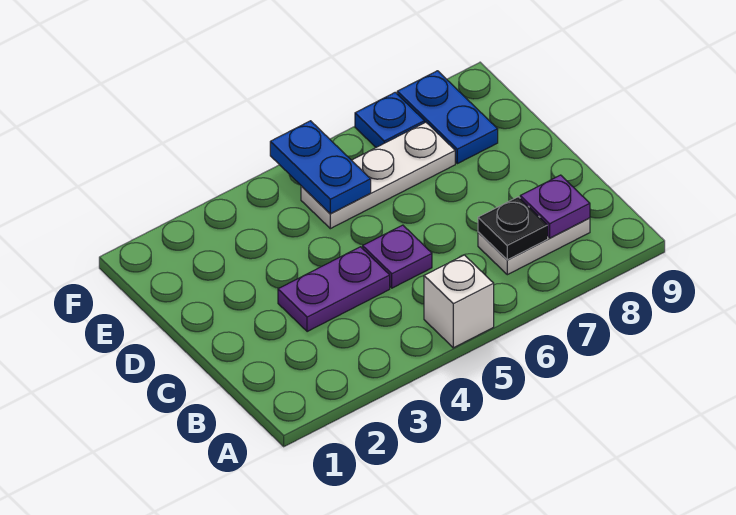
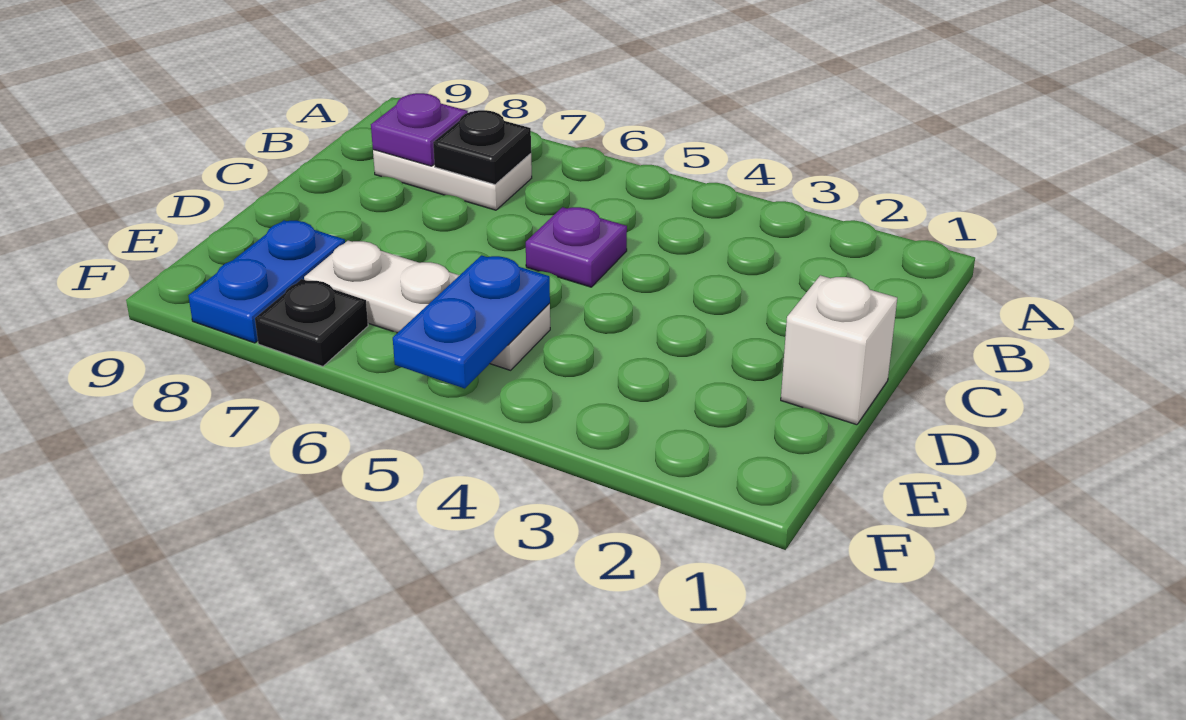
white 1x1 brick [424,255,494,348] -> white 1x1 brick moved to [781,275,897,425]
purple 1x2 plate [278,247,390,332] -> none
blue 1x1 plate [355,92,425,147] -> black 1x1 plate [255,279,368,367]

